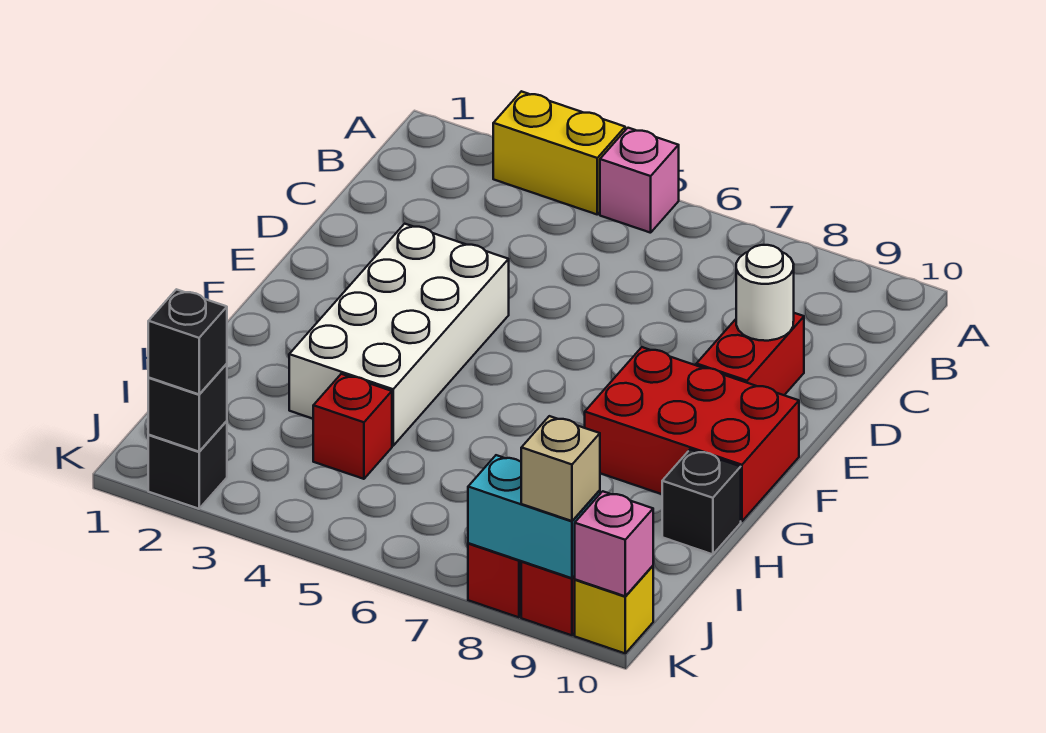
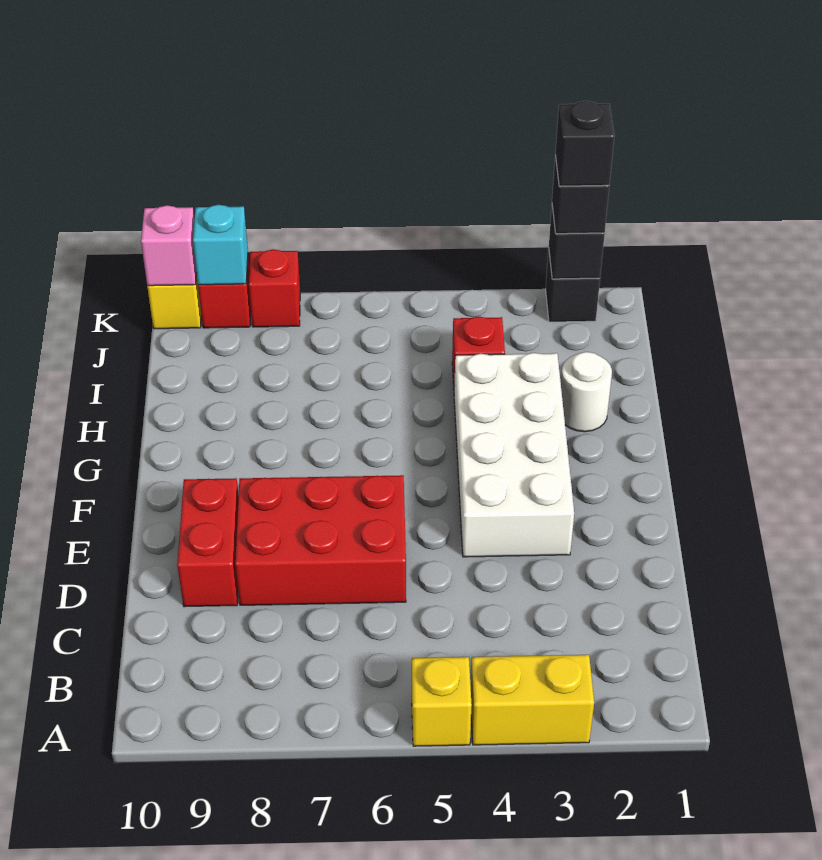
pink 1x1 brick [600,128,679,233] -> yellow 1x1 brick [412,657,472,746]
white 1x1 round brick [736,245,794,341] -> white 1x1 round brick moved to [561,352,612,432]
red 2x3 brick [585,347,799,521] -> red 2x3 brick moved to [235,475,406,605]
black 1x1 brick [662,449,741,554] -> black 1x1 brick moved to [555,101,614,186]
cyan 1x2 brick [468,455,600,578] -> cyan 1x1 brick [193,205,248,285]
tan 1x1 brick [521,416,600,521] -> none

